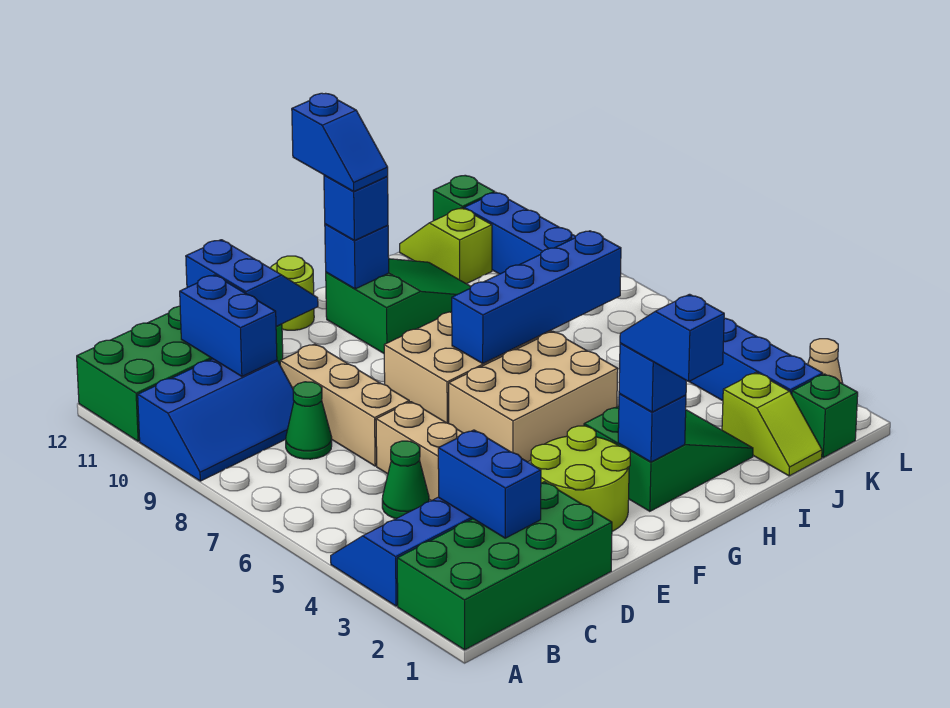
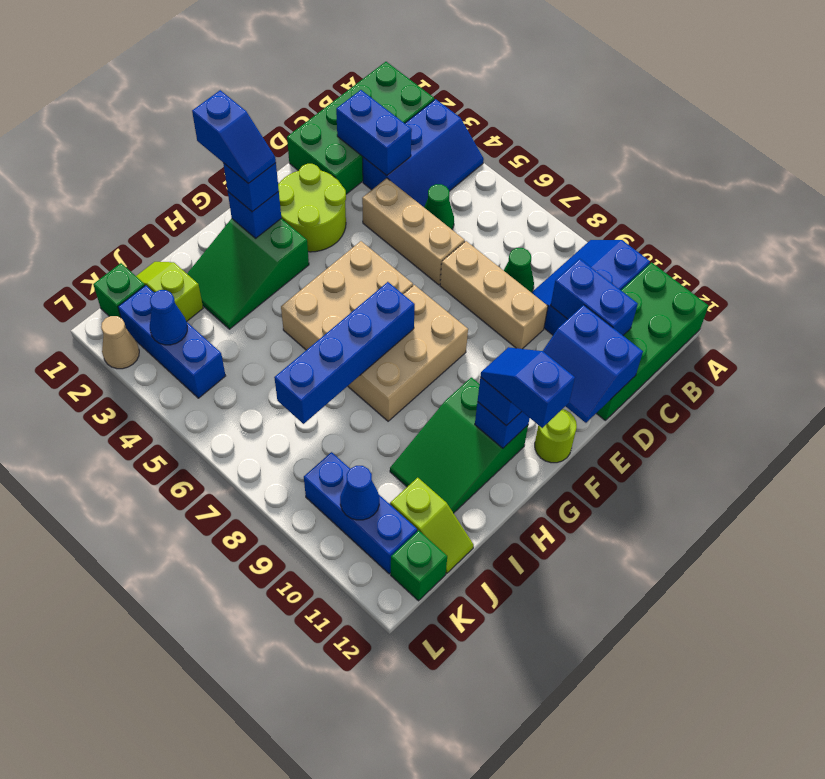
none -> blue 1x1 cone [150,290,187,345]
none -> blue 1x1 cone [340,466,379,520]

